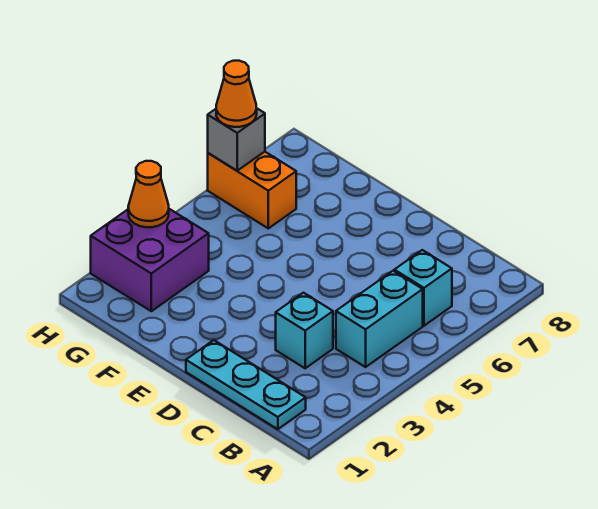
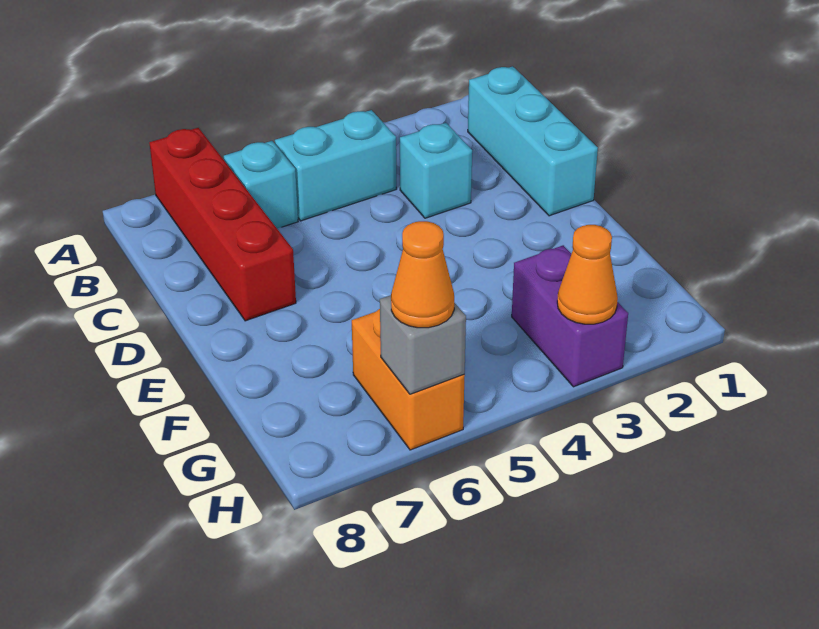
none -> red 1x4 brick [149,128,296,321]
cyan 1x3 plate [186,340,306,429] -> cyan 1x3 brick [468,66,598,216]
purple 2x2 brick [91,209,209,311] -> purple 1x2 brick [512,245,628,387]

